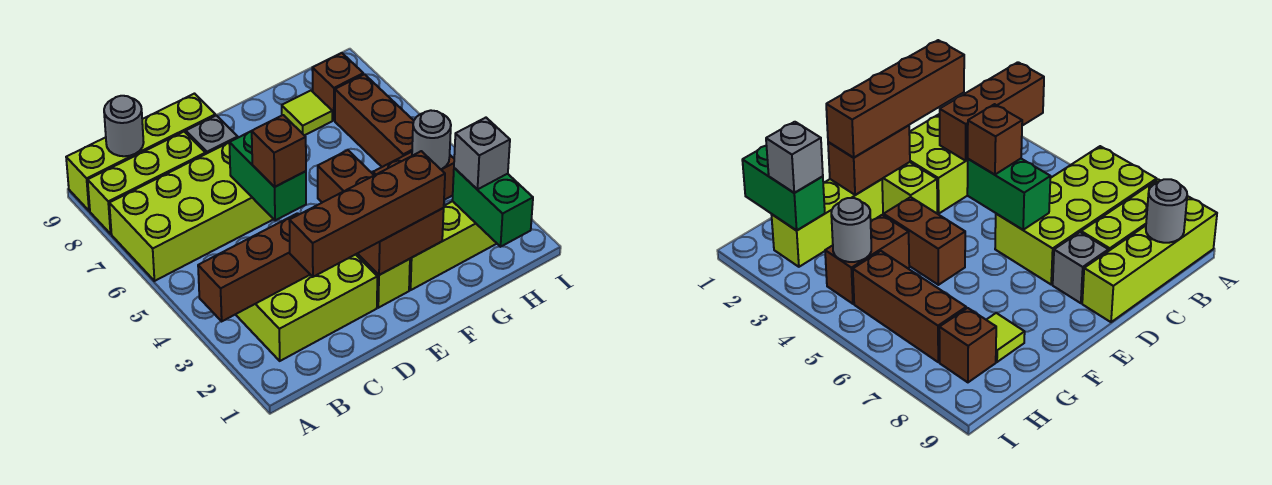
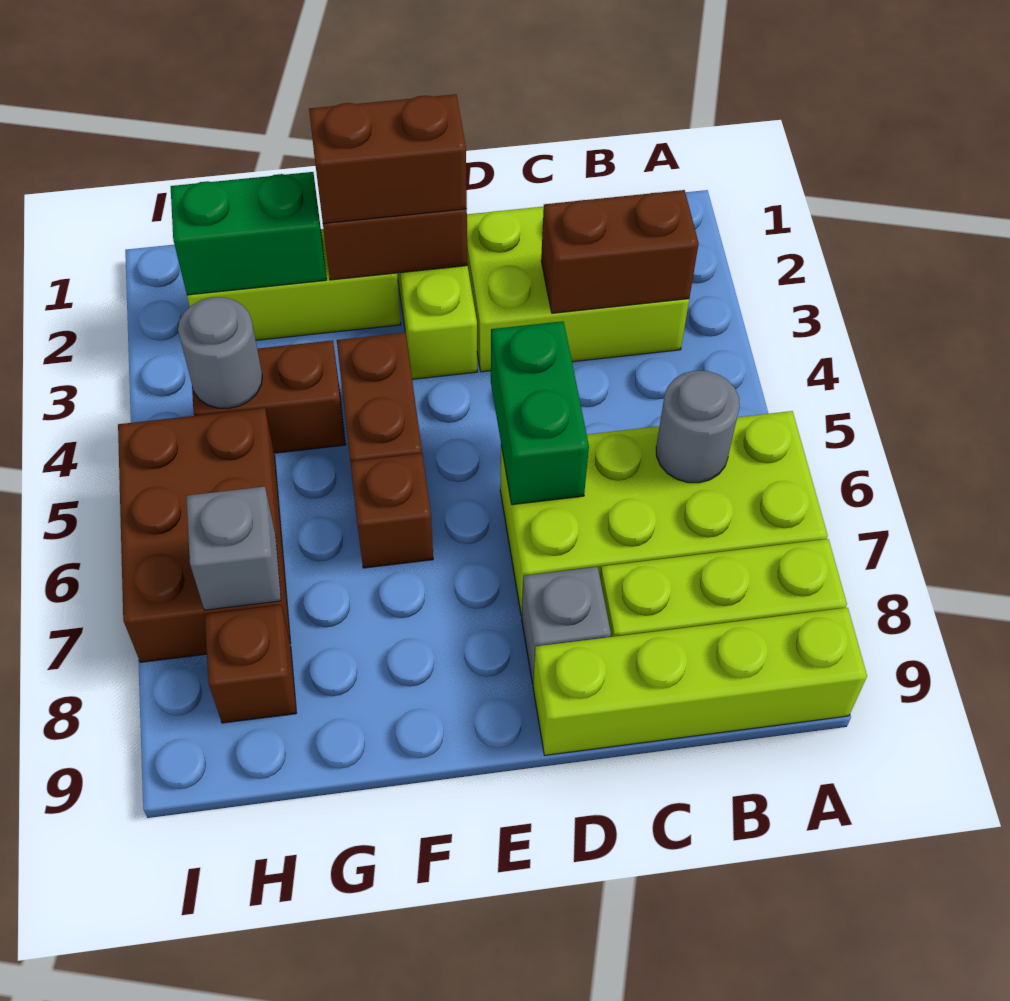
brown 1x3 brick [198,213,310,321] -> brown 1x2 brick [541,190,699,313]
grey 1x1 round brick [104,96,144,156] -> grey 1x1 round brick moved to [656,371,740,483]
brown 1x4 brick [289,151,445,277] -> brown 1x2 brick [309,94,467,223]
brown 1x1 brick [252,115,306,187] -> brown 1x1 brick moved to [350,453,433,568]
lime 1x1 tile [282,91,332,135] -> none
green 1x2 brick [452,168,533,247] -> green 1x2 brick turned to [171,172,326,295]
grey 1x1 brick [454,118,510,189] -> grey 1x1 brick moved to [186,487,281,610]
brown 1x3 brick [335,74,414,167] -> brown 2x3 brick [118,408,291,662]

